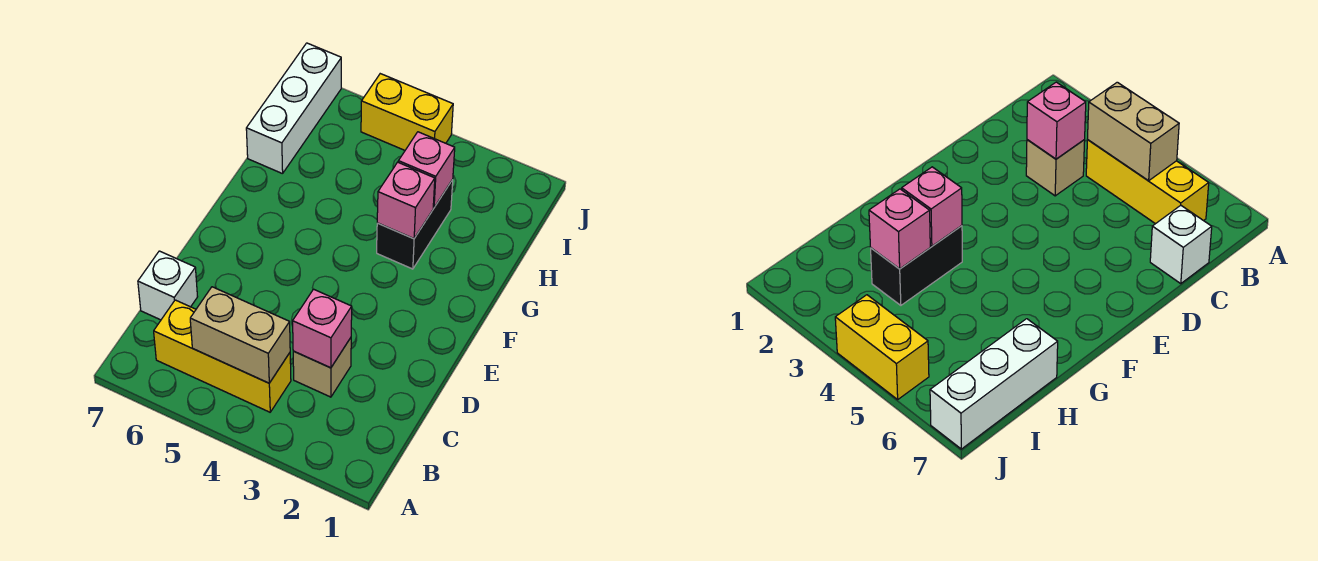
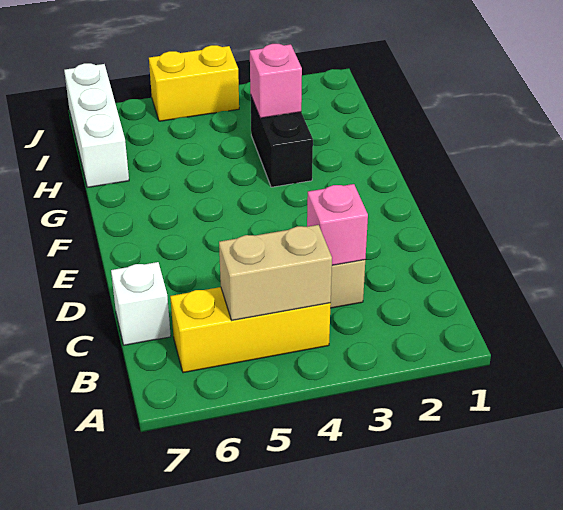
pink 1x1 brick [377,162,435,239] -> none

